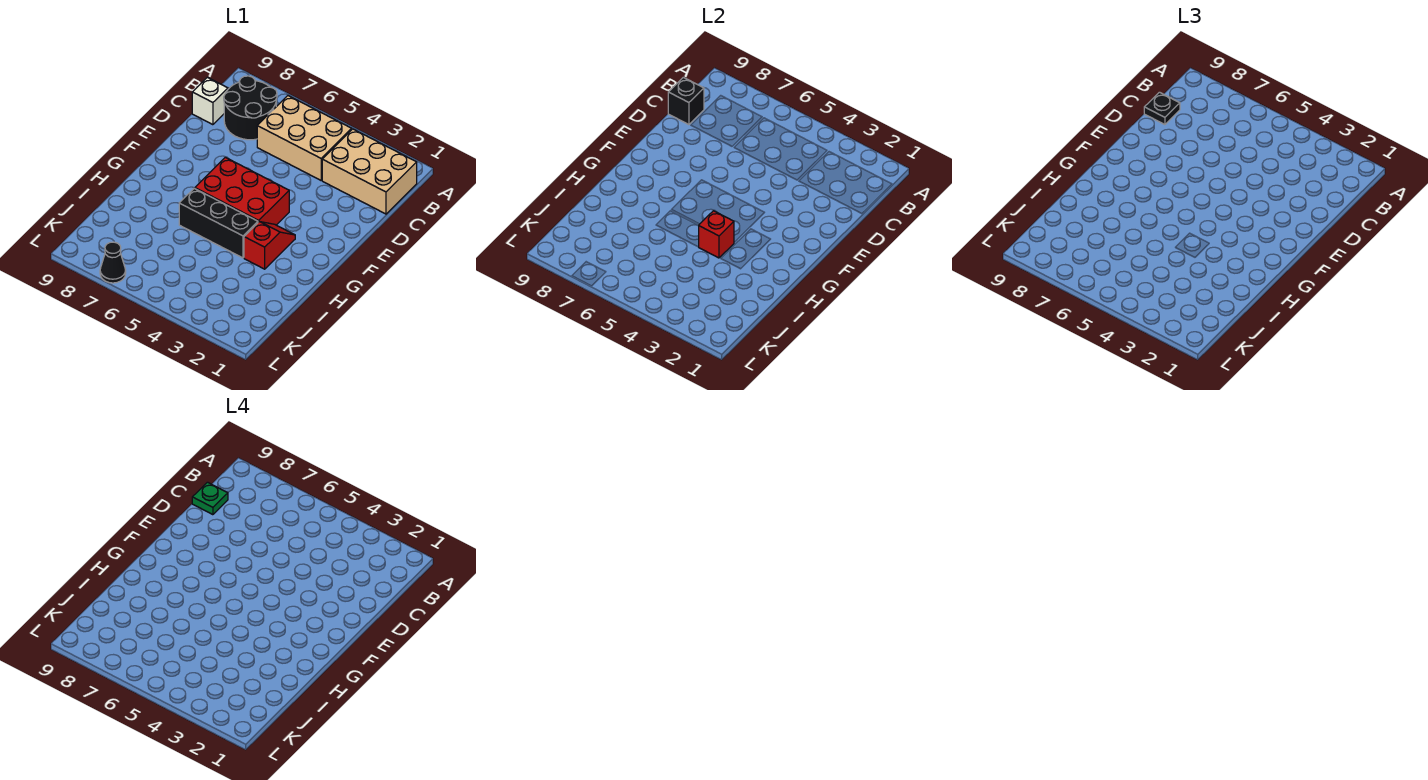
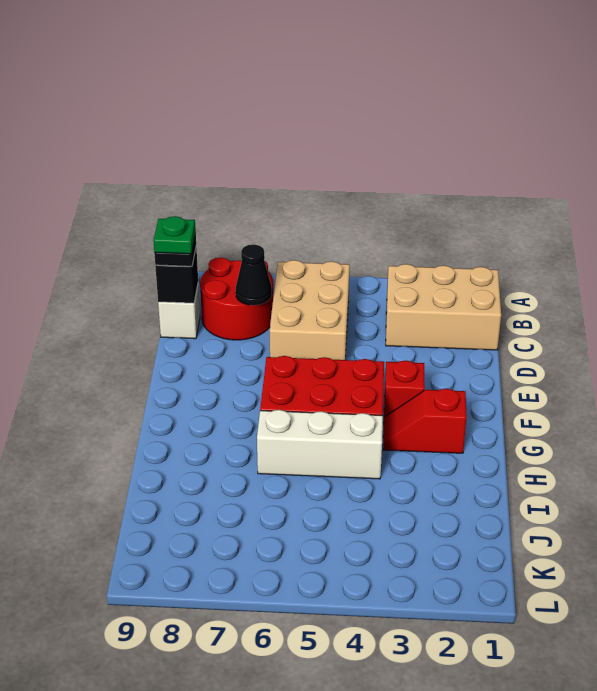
tan 2x3 brick [257,96,352,180] -> tan 2x3 brick turned to [270,260,350,360]
black 2x2 round brick [224,76,277,140] -> red 2x2 round brick [200,257,273,340]
red 1x2 slope [244,222,295,269] -> red 1x2 slope turned to [383,389,467,453]
black 1x3 brick [179,188,258,258] -> white 1x3 brick [257,410,383,479]
red 1x1 brick [699,211,734,258] -> red 1x1 brick moved to [384,360,425,417]
black 1x1 cone [100,242,126,283] -> black 1x1 cone moved to [236,244,272,305]

